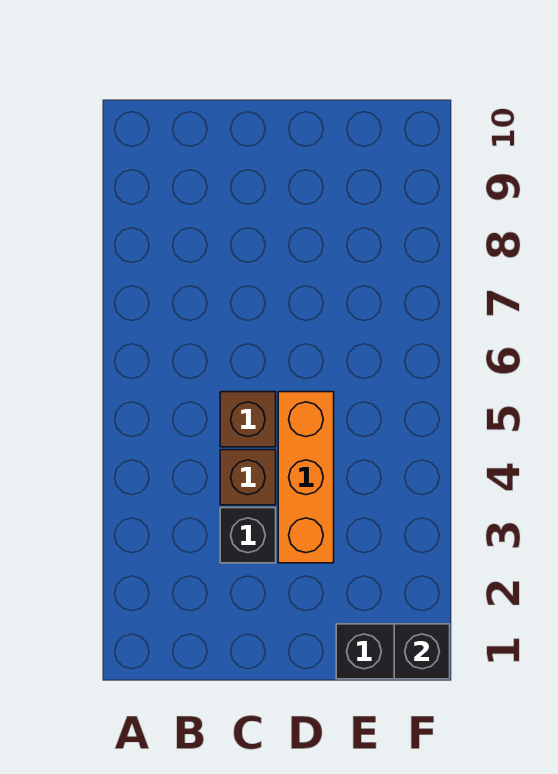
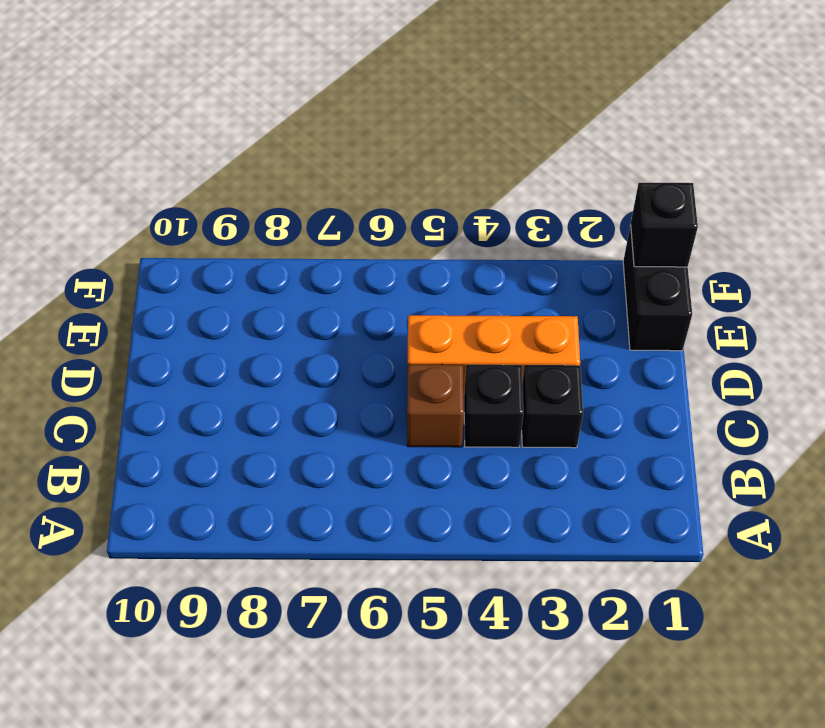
brown 1x1 brick [220,450,276,505] -> black 1x1 brick [464,365,523,447]

